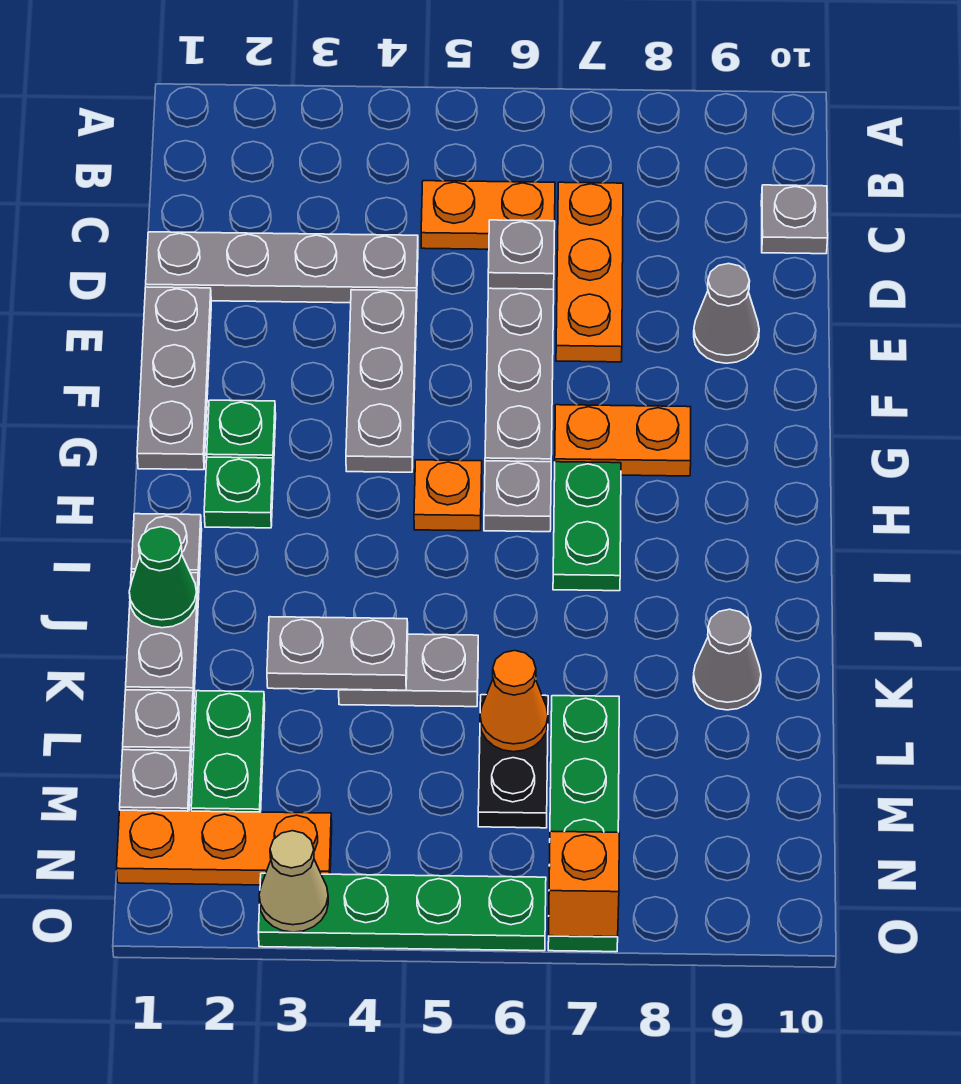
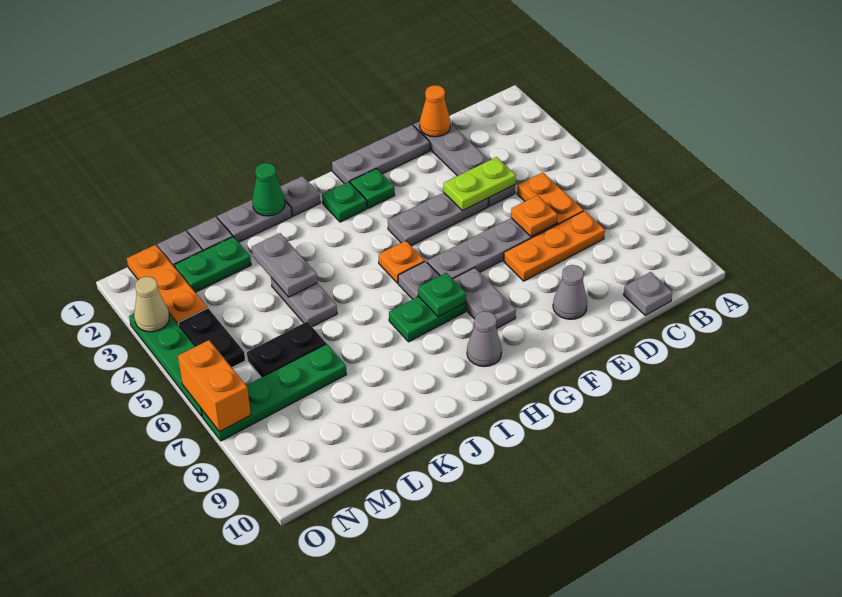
none -> lime 1x2 plate [444,157,516,211]
grey 1x1 plate [488,220,555,289] -> orange 1x1 plate [511,195,558,237]
orange 1x2 plate [555,405,691,476] -> grey 1x2 plate [453,268,516,329]
none -> green 1x1 plate [418,273,466,317]
grey 1x1 cone [693,609,761,710] -> grey 1x1 cone moved to [467,311,502,367]
orange 1x1 cone [480,650,548,752] -> orange 1x1 cone moved to [420,85,451,137]
none -> black 1x2 plate [178,308,245,368]
orange 1x1 brick [549,831,619,937] -> orange 1x2 brick [178,340,251,432]

